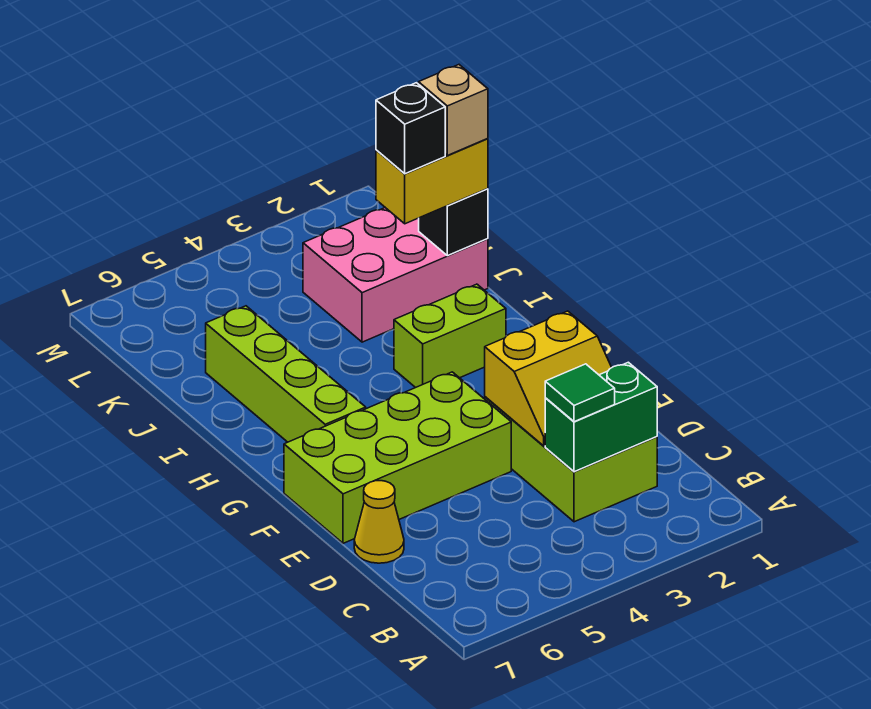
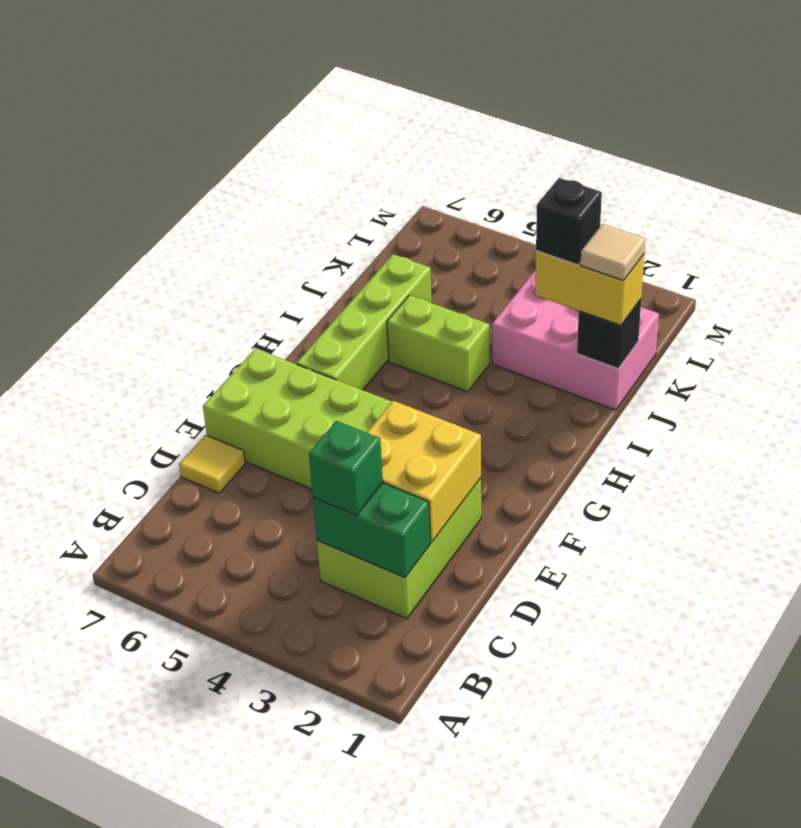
green 1x1 tile [545,364,615,422] -> green 1x1 brick [309,421,383,515]
yellow 2x2 slope [485,311,612,446] -> yellow 2x2 brick [367,401,481,542]
yellow 1x1 cone [354,481,404,563] -> yellow 1x1 tile [179,435,245,493]
lime 1x2 brick [394,284,506,388] -> lime 1x2 brick moved to [387,295,489,392]
tan 1x1 brick [419,65,488,155] -> tan 1x1 tile [580,224,645,281]

